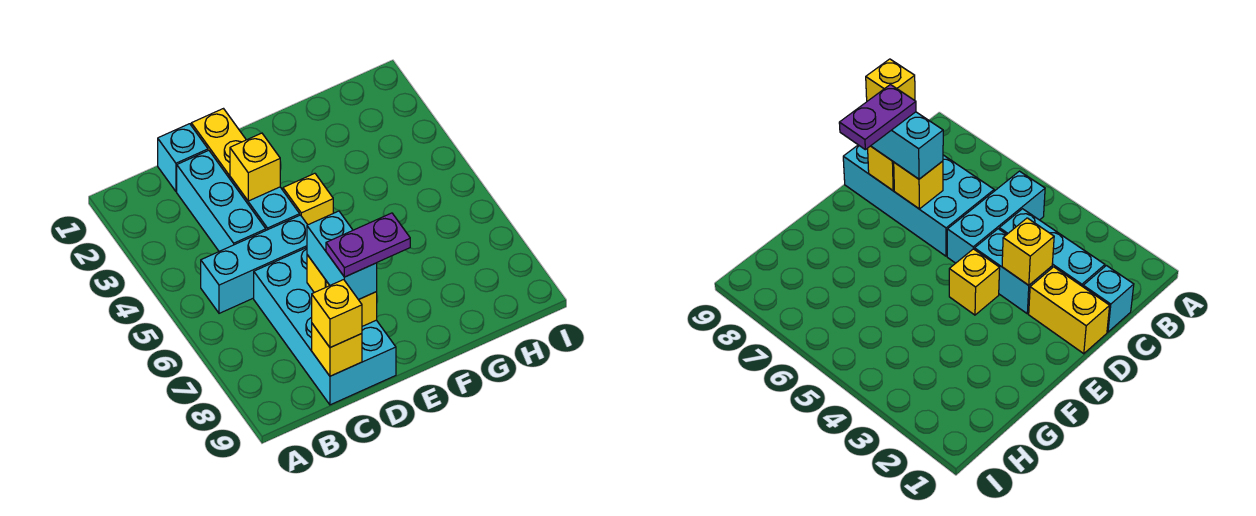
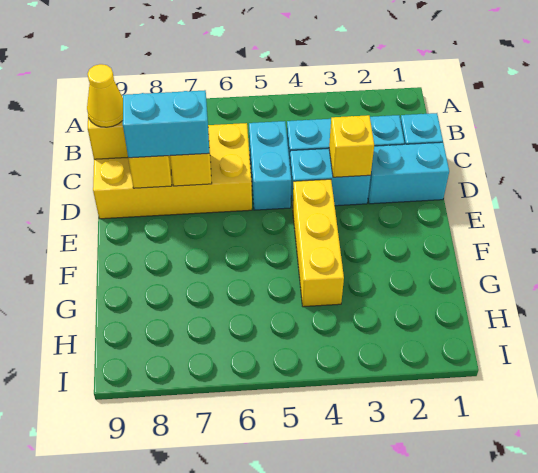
cyan 1x3 brick [201,215,307,313] -> cyan 1x2 brick [249,121,291,210]
cyan 2x4 brick [254,248,396,405] -> yellow 2x4 brick [93,123,252,219]
yellow 1x1 brick [312,280,362,348] -> yellow 1x1 cone [87,64,123,127]
yellow 1x2 brick [191,109,246,179] -> cyan 1x2 brick [368,142,449,204]
purple 1x2 plate [326,213,410,277] -> none
yellow 1x1 brick [283,173,333,225] -> yellow 1x3 brick [293,179,344,307]

